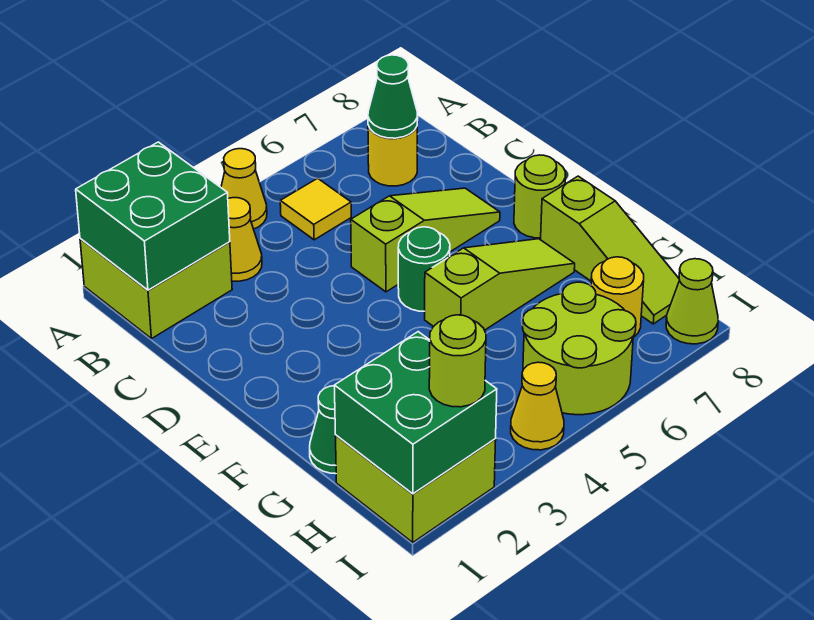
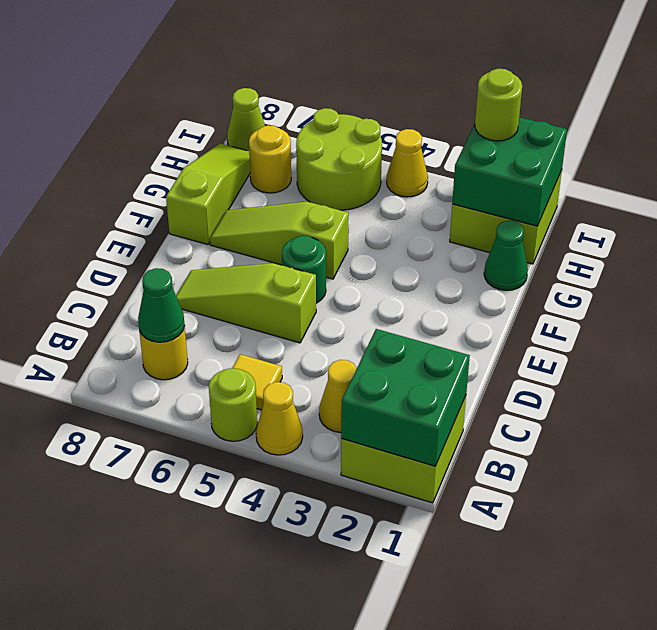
lime 1x1 round brick [514,155,565,238] -> lime 1x1 round brick moved to [209,368,257,441]

